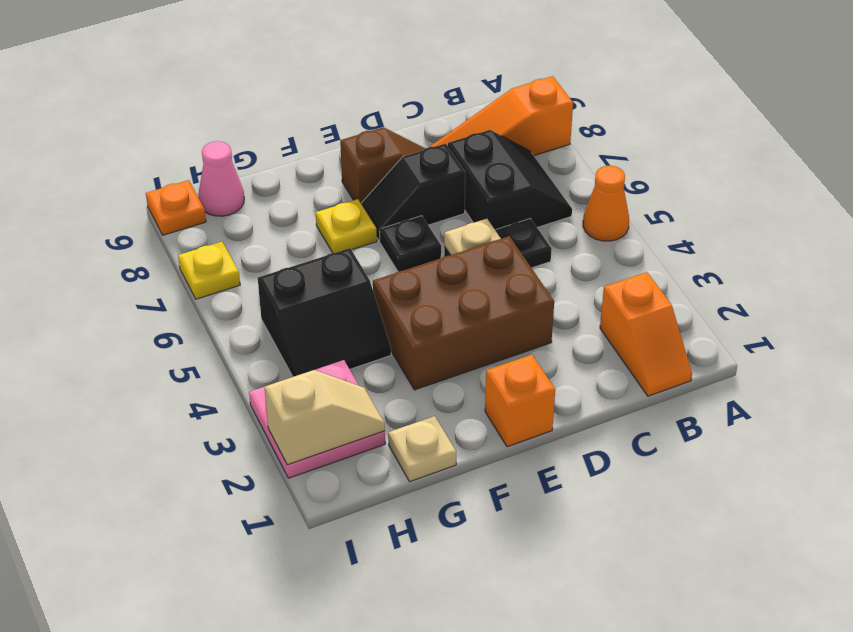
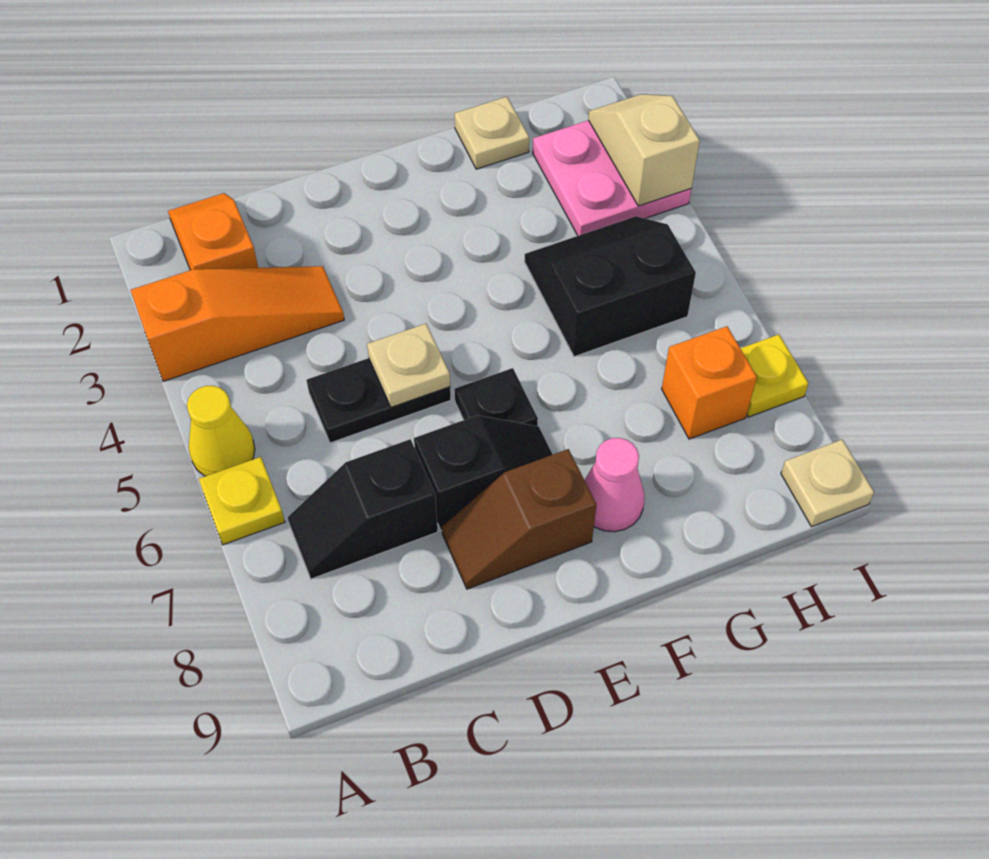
orange 1x1 cone [583,166,629,241] -> yellow 1x1 cone [187,386,255,476]
orange 1x3 slope [430,76,573,156] -> orange 1x3 slope moved to [131,266,344,381]
black 2x2 slope [448,130,572,230] -> black 1x2 slope [288,439,438,579]
brown 2x3 brick [373,236,554,390] -> none
orange 1x1 brick [485,355,555,447] -> orange 1x1 brick moved to [662,326,757,439]
yellow 1x1 plate [316,199,377,253] -> yellow 1x1 plate moved to [199,457,285,545]
tan 1x2 slope [265,370,385,465] -> tan 1x2 slope turned to [588,94,700,206]
pink 1x1 cone [198,141,244,216] -> pink 1x1 cone moved to [585,438,644,532]
orange 1x1 plate [146,180,206,235] -> tan 1x1 plate [781,440,874,527]

